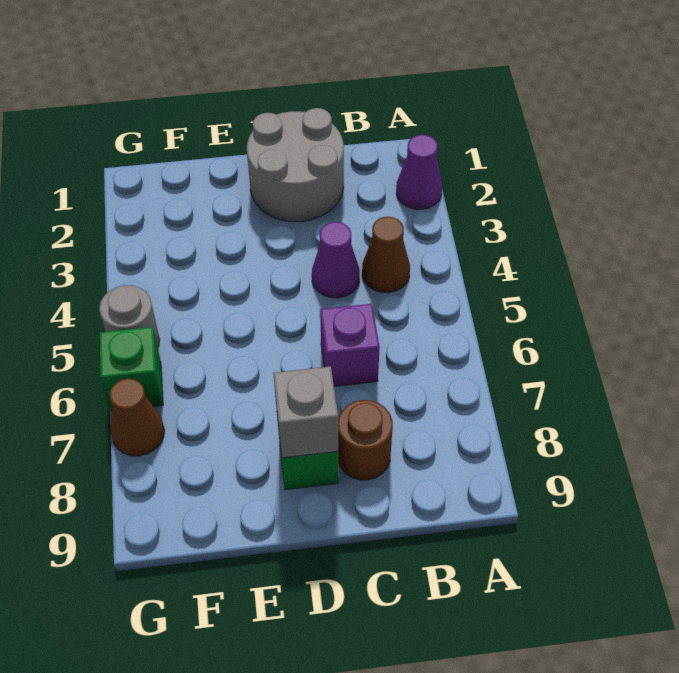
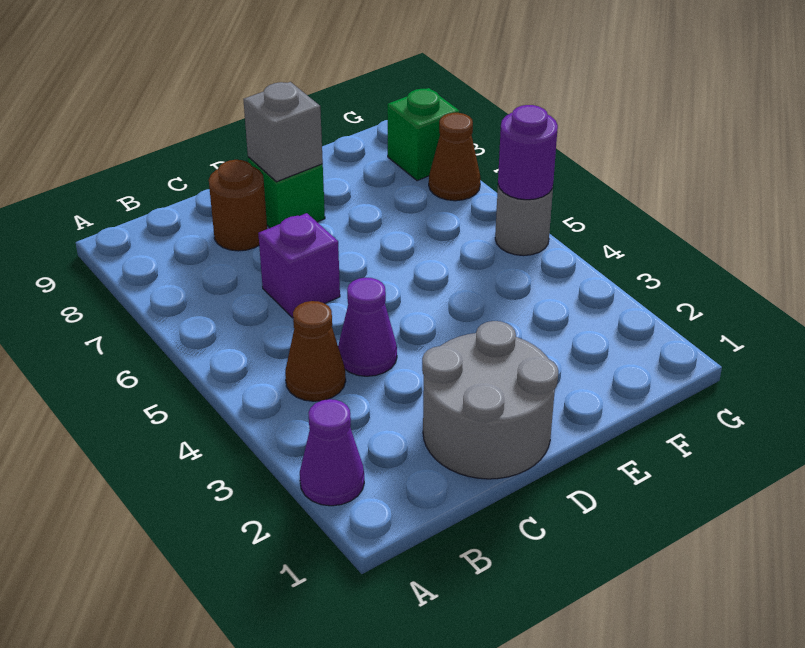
none -> purple 1x1 round brick [498,105,558,200]
green 1x1 brick [100,327,163,411] -> green 1x1 brick moved to [387,88,459,181]

